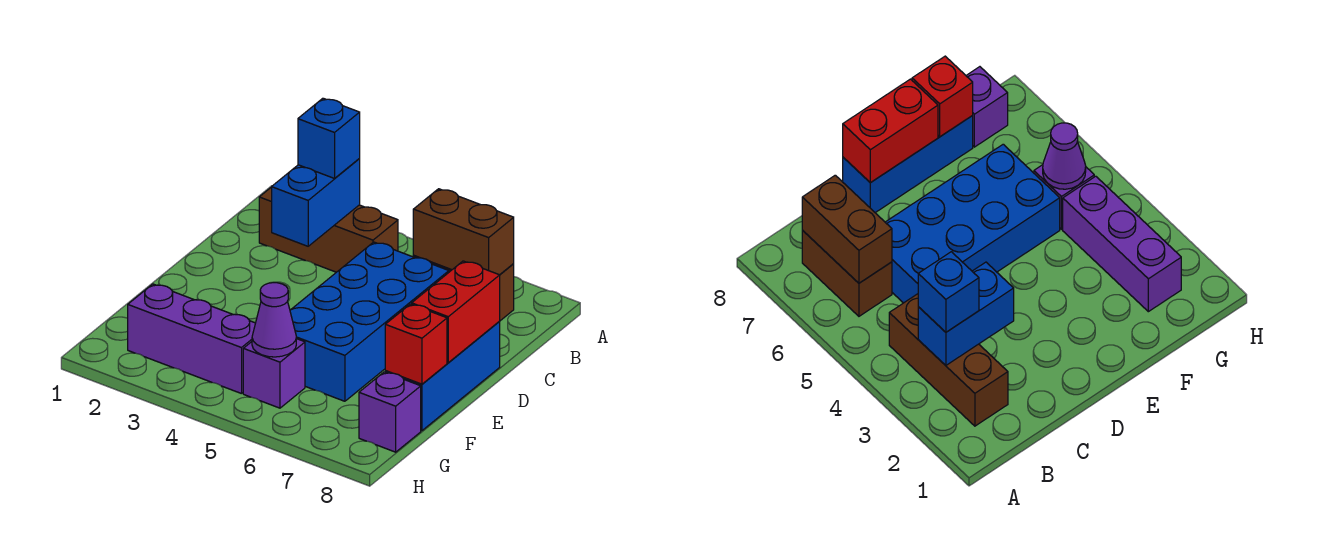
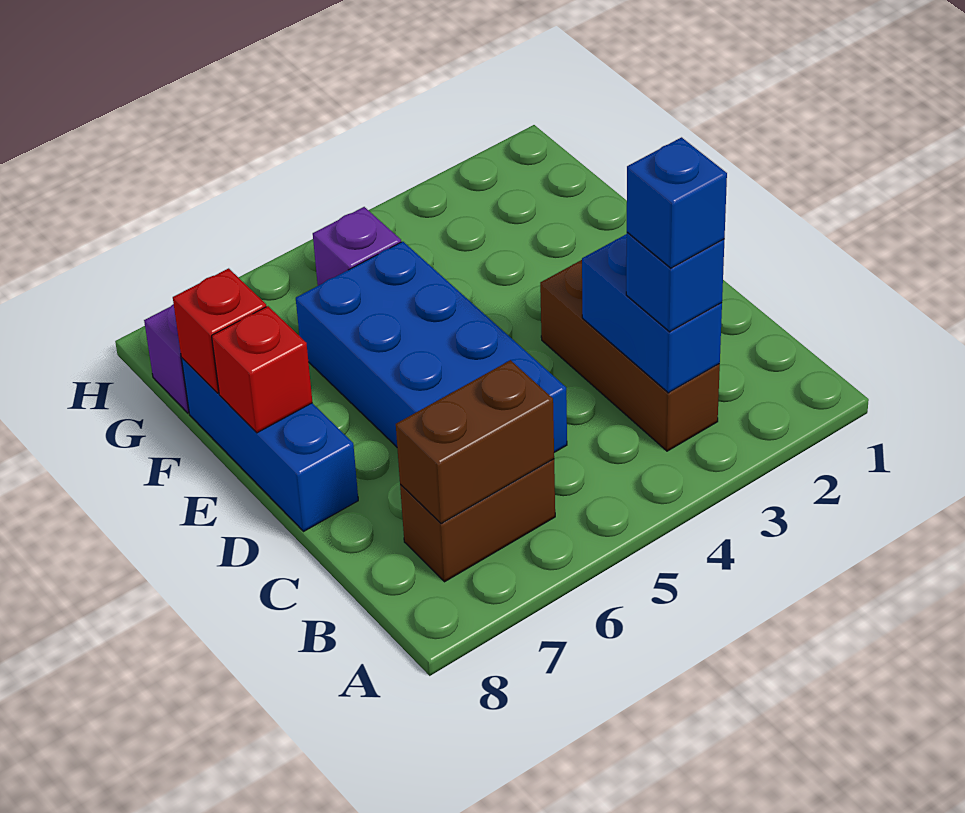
brown 1x3 brick [259,187,398,272] -> brown 1x3 brick turned to [540,260,720,451]
none -> blue 1x1 brick [627,137,727,268]
red 1x2 brick [412,261,500,363] -> red 1x1 brick [212,306,312,433]
purple 1x3 brick [128,284,255,394] -> none
purple 1x1 cone [252,283,296,357] -> none

